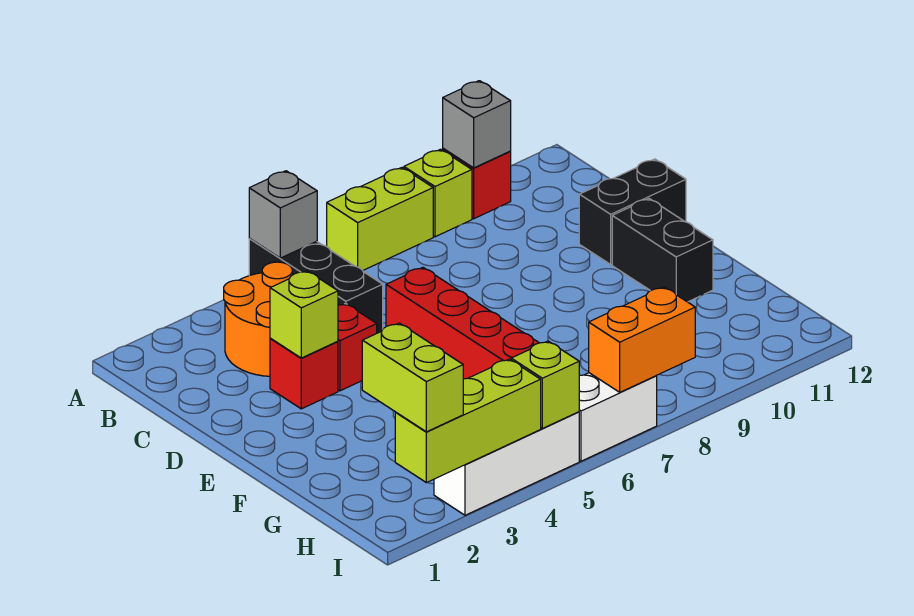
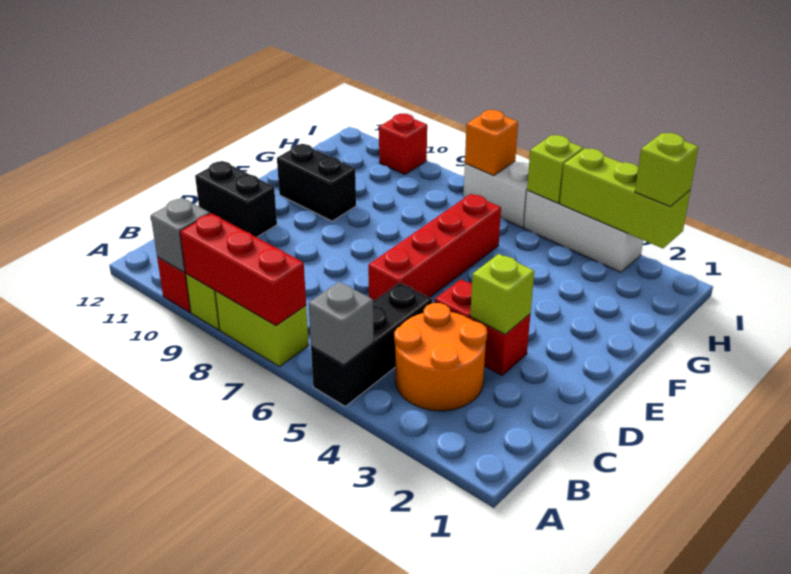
none -> red 1x3 brick [180,213,306,326]
black 1x2 brick [612,199,713,302] -> black 1x2 brick turned to [277,144,356,221]
lime 1x2 brick [362,323,463,432] -> lime 1x1 brick [635,133,698,207]
orange 1x2 brick [589,287,695,392] -> orange 1x1 brick [465,110,518,176]
none -> red 1x1 brick [379,114,427,175]

